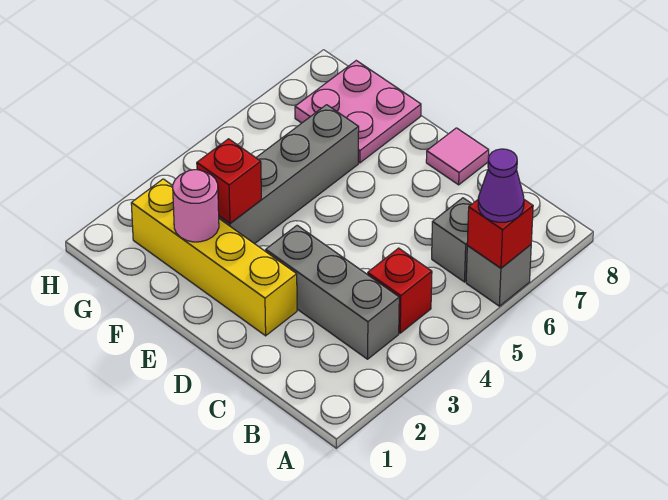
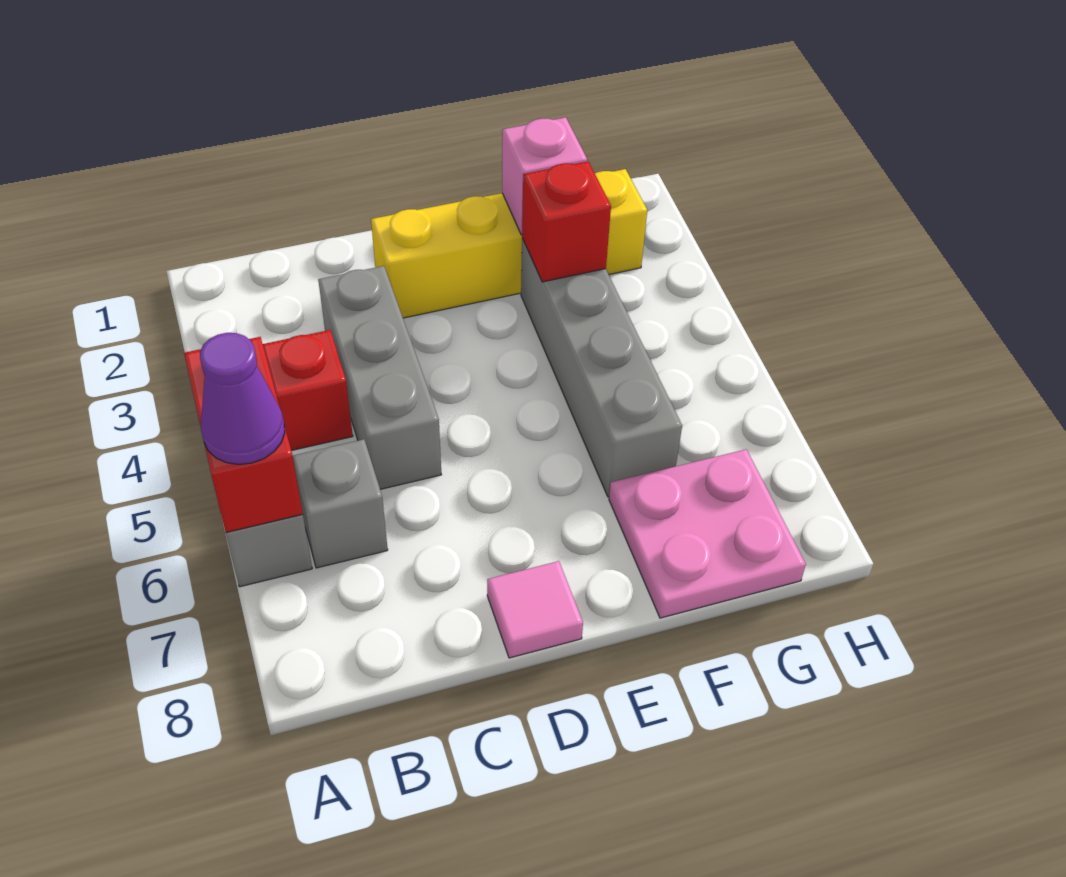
red 1x1 brick [467,200,533,268] -> red 1x2 brick [184,337,303,532]
grey 1x3 brick [266,225,399,359] -> grey 1x3 brick turned to [318,266,441,489]
pink 1x1 round brick [173,170,219,242] -> pink 1x1 brick [502,117,587,235]

